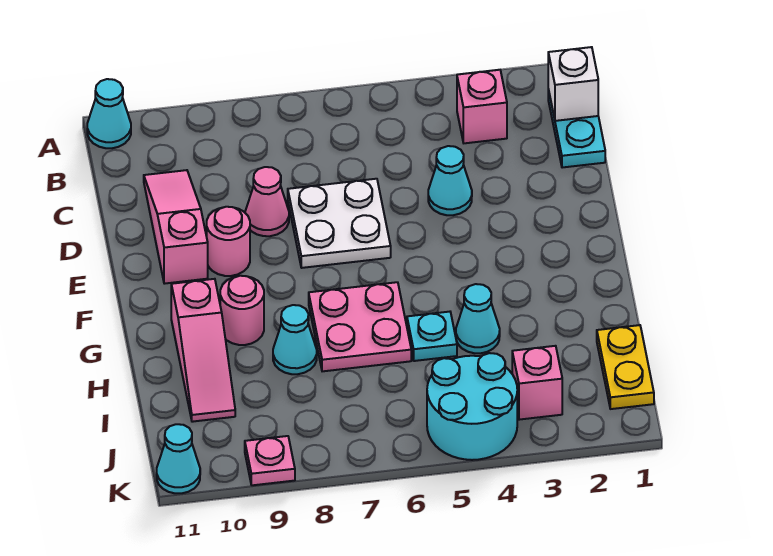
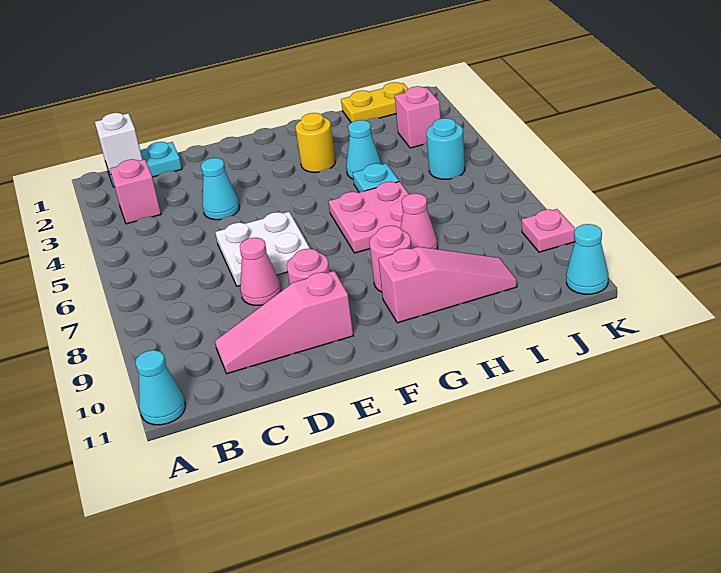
none -> yellow 1x1 round brick [296,113,336,172]
cyan 1x1 cone [273,305,317,374] -> pink 1x1 cone [401,193,438,249]
cyan 2x2 round brick [427,353,517,460] -> cyan 1x1 round brick [427,118,465,179]

